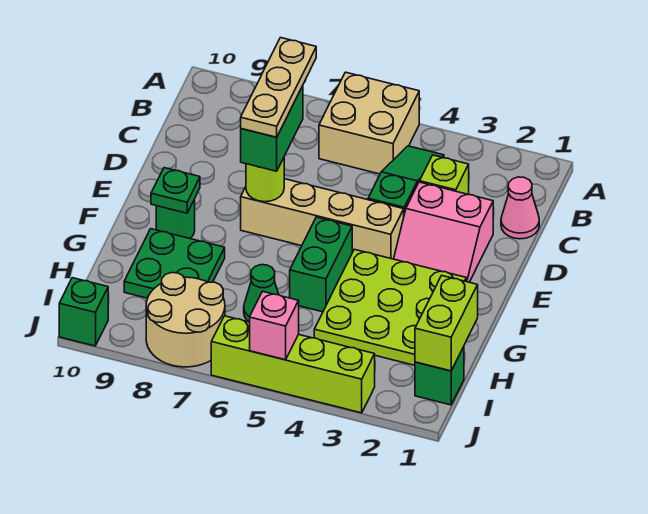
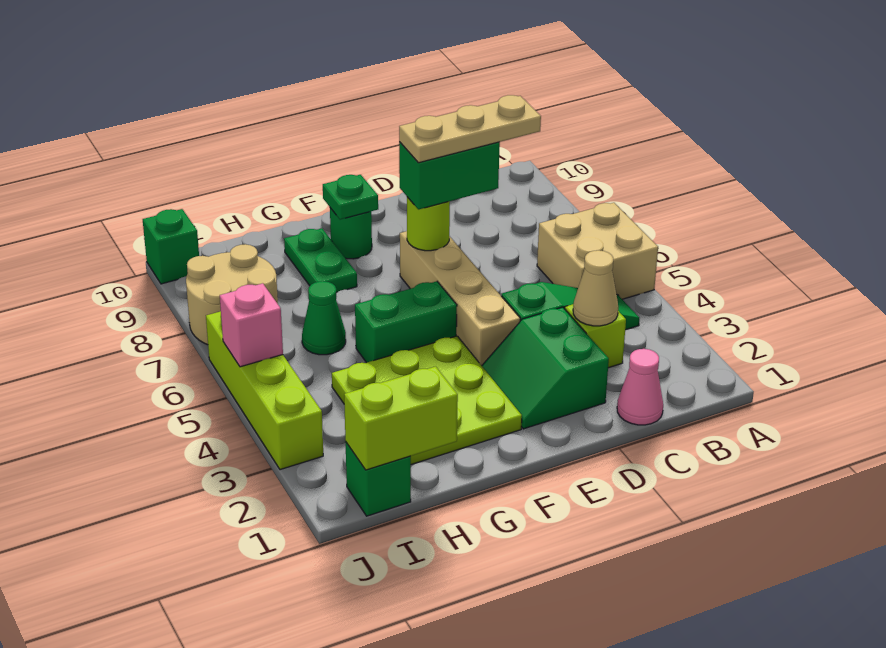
none -> tan 1x1 cone [573,250,618,326]
pink 2x2 slope [394,182,493,282] -> green 2x2 slope [482,307,609,429]
green 2x2 plate [124,229,225,298] -> green 1x2 plate [284,228,357,292]

